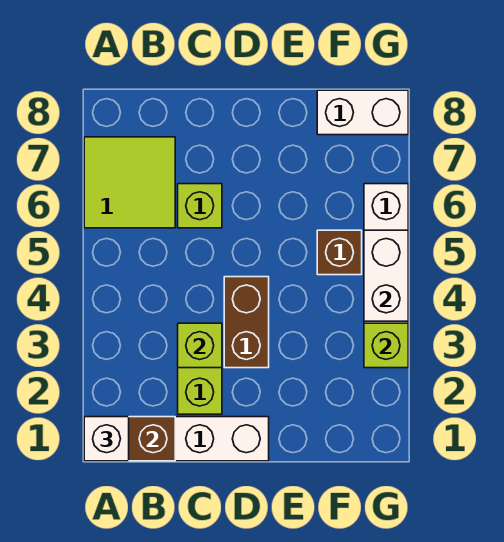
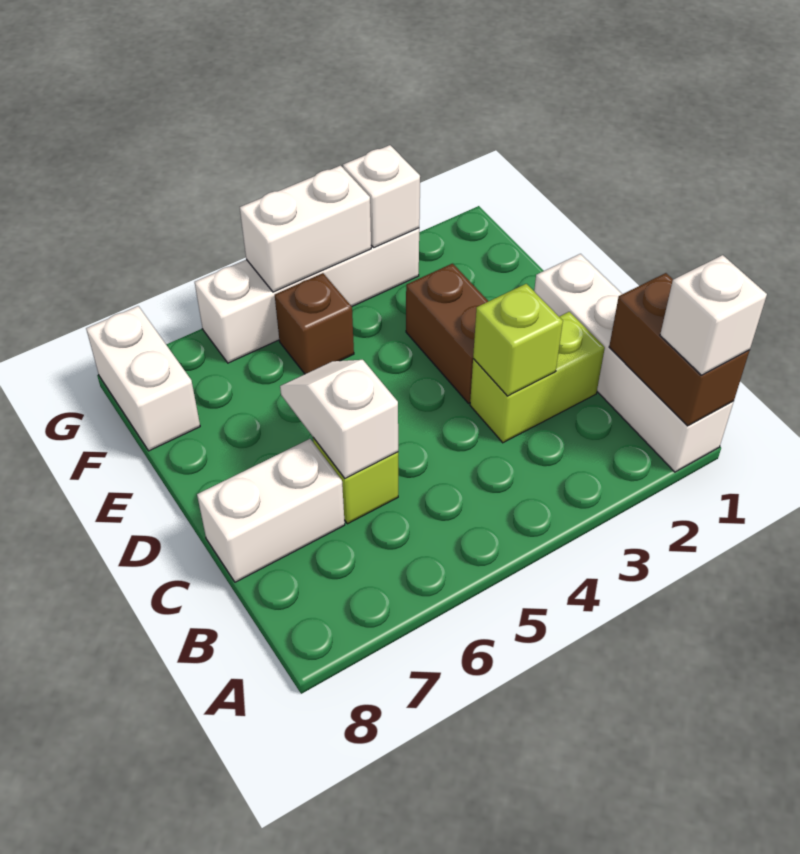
lime 2x2 tile [84,137,175,228] -> none
none -> white 1x2 slope [280,360,398,478]
none -> white 1x2 brick [197,439,345,582]
brown 1x2 brick [224,277,269,368] -> brown 1x2 brick turned to [406,264,488,403]
lime 1x1 brick [364,323,408,368] -> white 1x1 brick [343,145,420,247]

